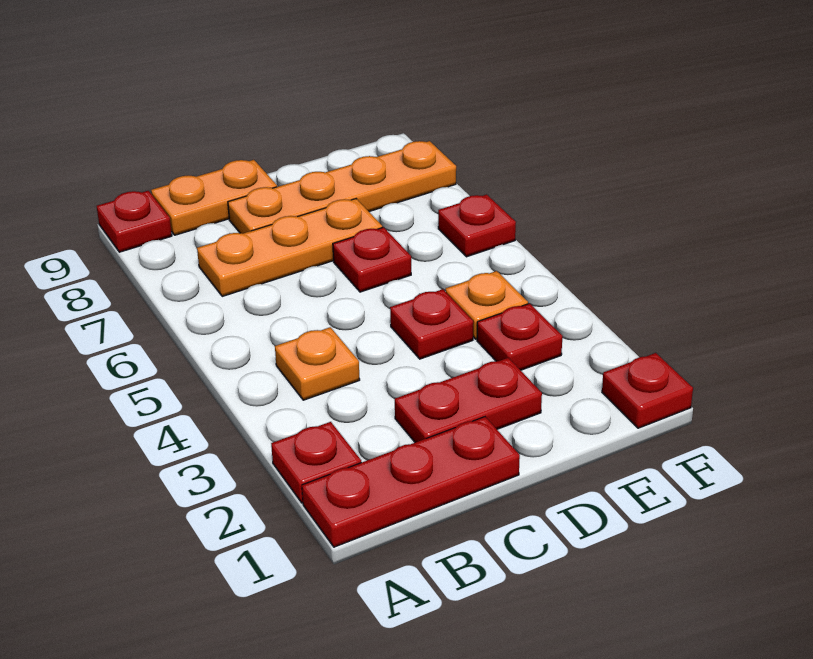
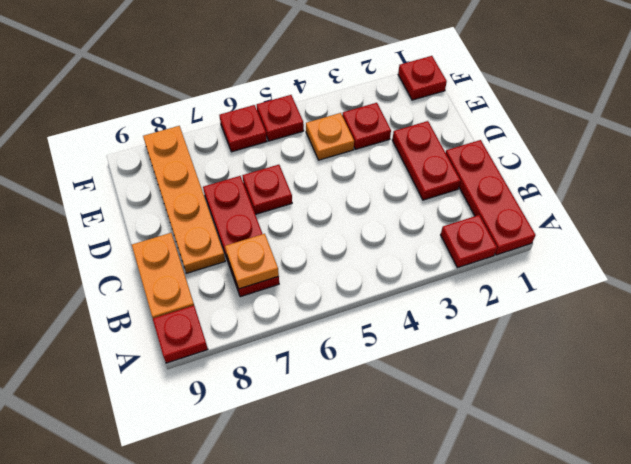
orange 1x1 plate [275,327,360,400] -> orange 1x1 plate moved to [225,234,279,289]
orange 1x3 plate [197,199,382,296] -> red 1x3 plate [203,176,279,297]
red 1x1 plate [390,289,473,359] -> red 1x1 plate moved to [257,95,304,141]

